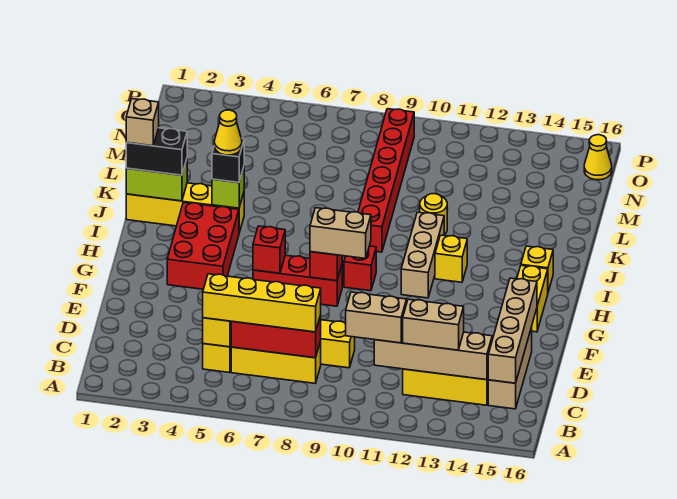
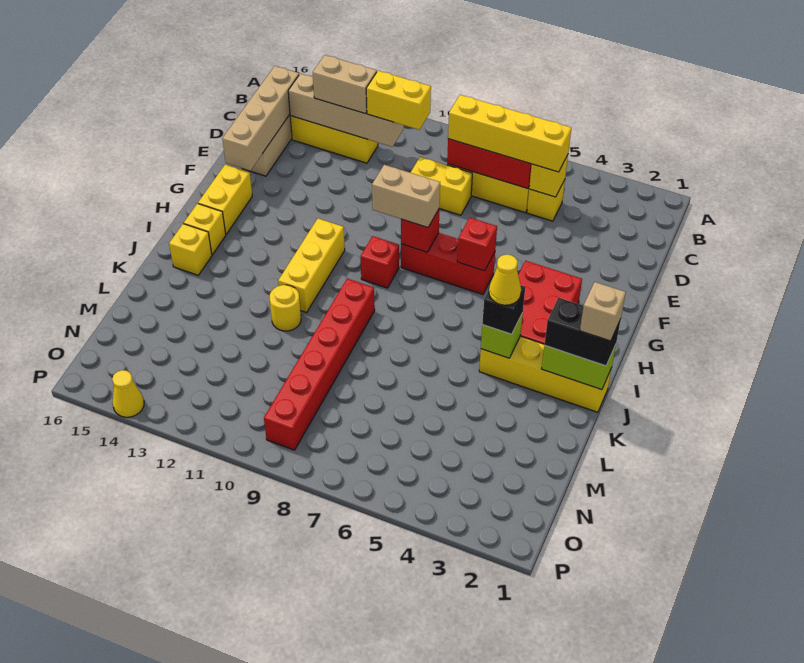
tan 1x2 brick [346,292,407,343] -> yellow 1x2 brick [366,71,431,130]
tan 1x3 brick [401,212,444,298] -> yellow 1x3 brick [278,218,345,312]
yellow 1x1 brick [435,235,467,282] -> yellow 1x1 brick moved to [169,224,212,275]
yellow 1x1 cone [584,135,612,180] -> yellow 1x1 cone moved to [112,370,144,417]

